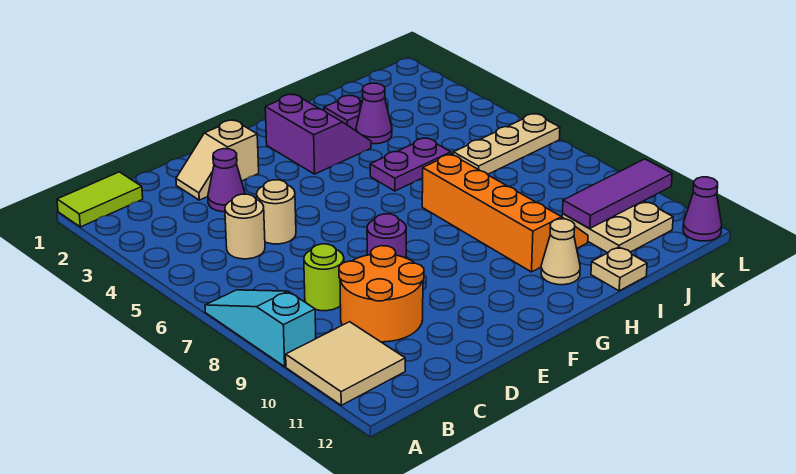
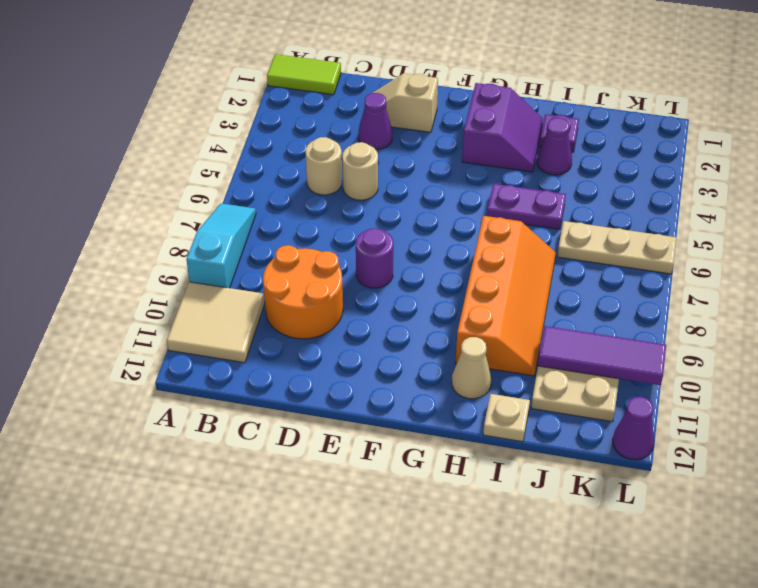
lime 1x1 round brick [304,244,344,311] -> none

